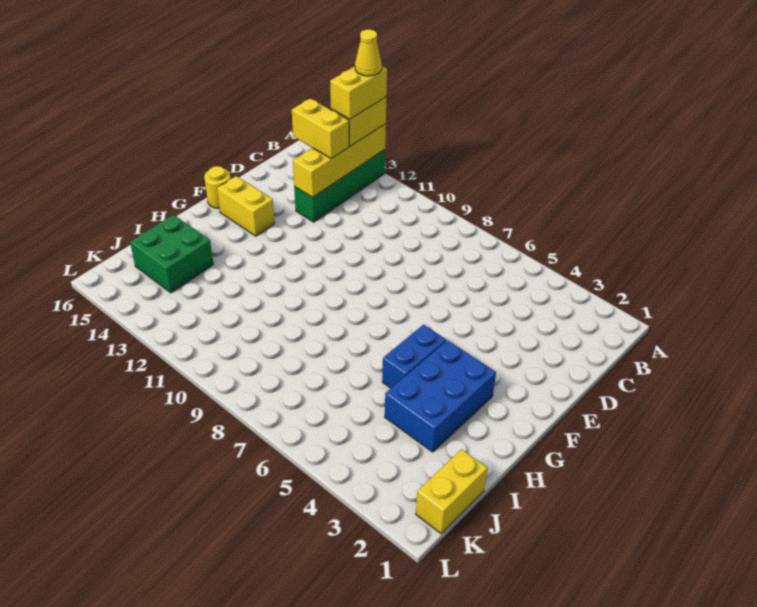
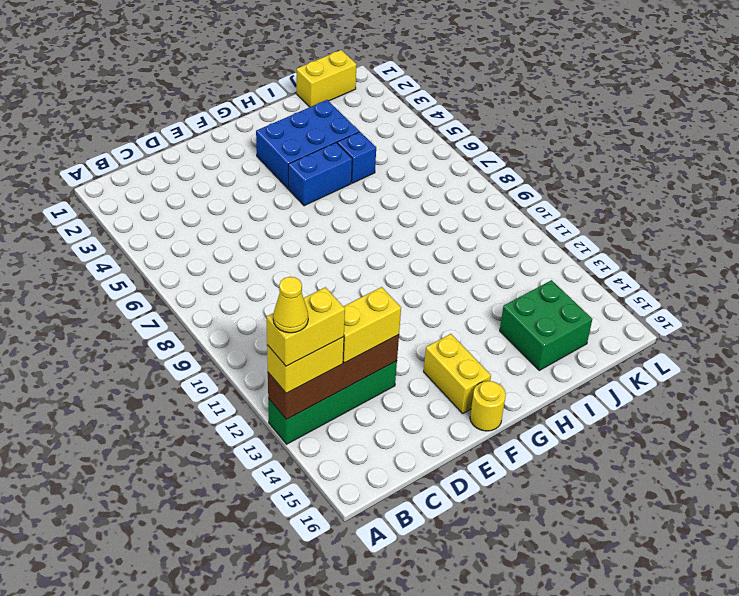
yellow 1x4 brick [293,124,386,197] -> brown 1x4 brick [268,335,399,419]
yellow 1x2 brick [292,99,349,159] -> yellow 1x2 brick turned to [343,287,401,363]
none -> blue 1x1 brick [337,132,376,183]

